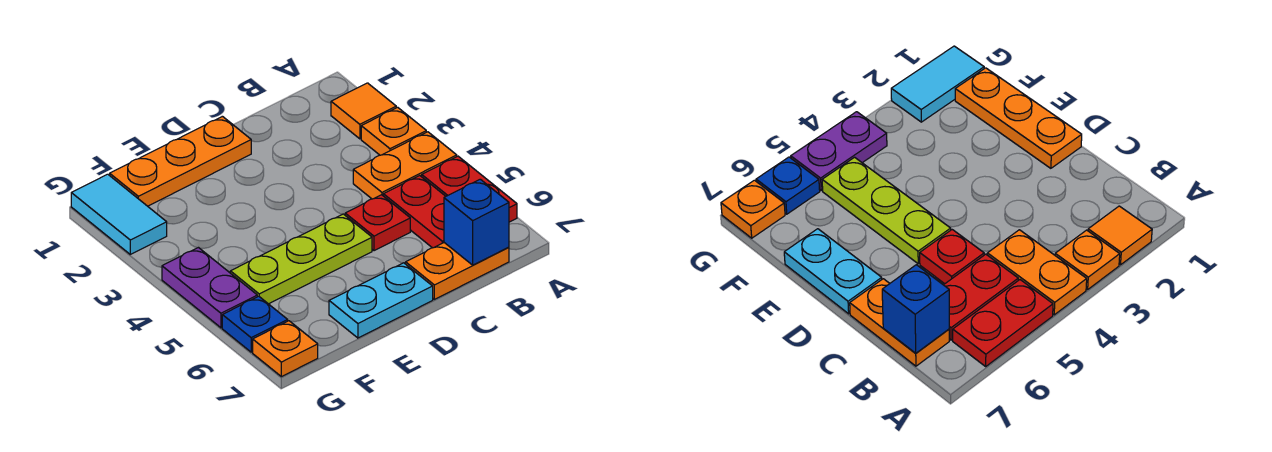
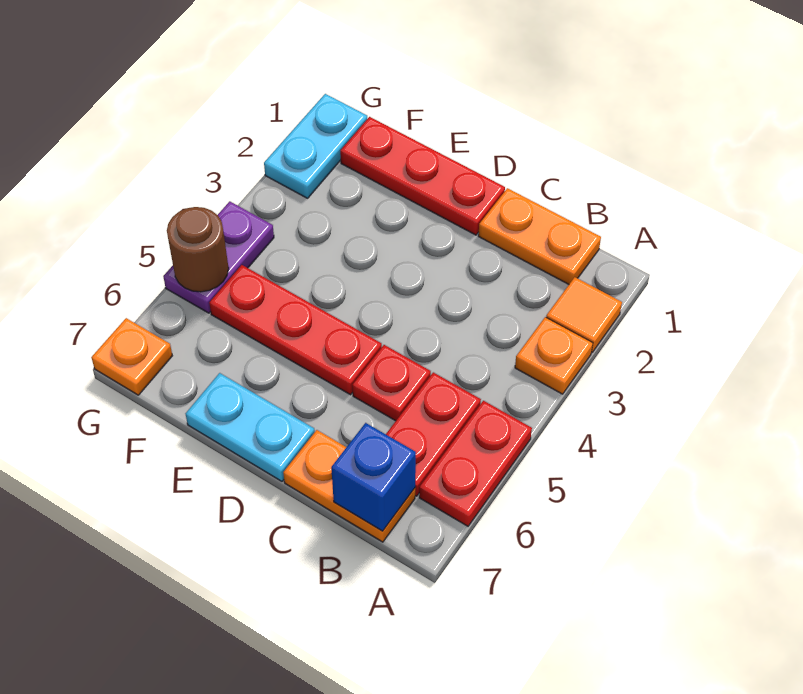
orange 1x2 plate [353,132,457,199] -> orange 1x2 plate moved to [478,188,601,284]
orange 1x3 plate [110,116,251,206] -> red 1x3 plate [340,117,505,235]
lime 1x3 plate [230,214,372,304] -> red 1x3 plate [209,265,382,395]
cyan 1x2 tile [71,174,167,254] -> cyan 1x2 plate [264,94,367,198]
none -> brown 1x1 round brick [167,207,229,292]
blue 1x1 plate [222,296,288,352] -> none

